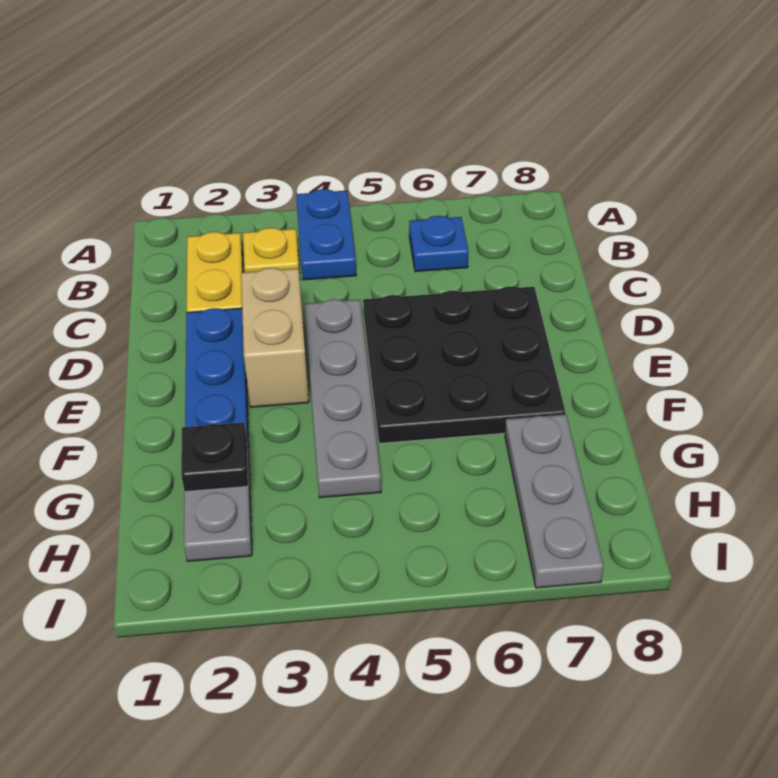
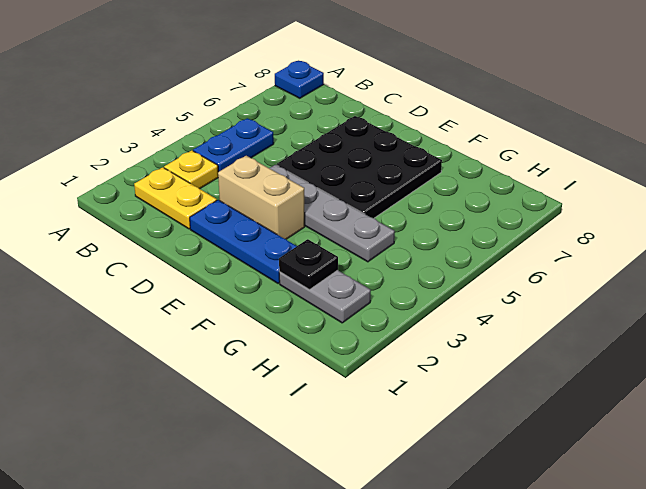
blue 1x2 plate [296,189,356,280] -> blue 1x2 plate turned to [193,118,274,172]
blue 1x1 plate [409,216,469,272] -> blue 1x1 plate moved to [275,61,324,98]
grey 1x3 plate [505,414,604,588] -> none

